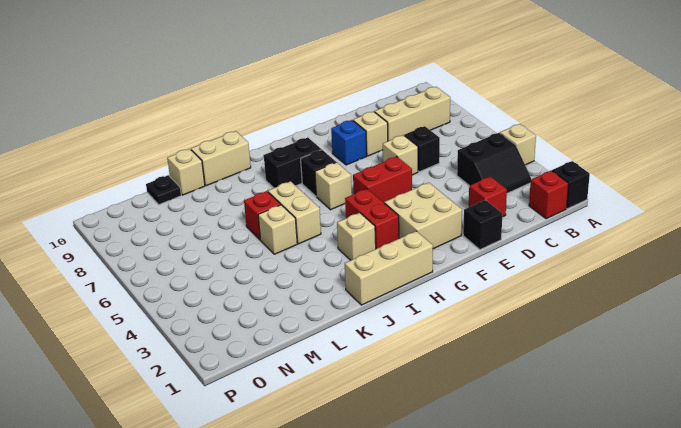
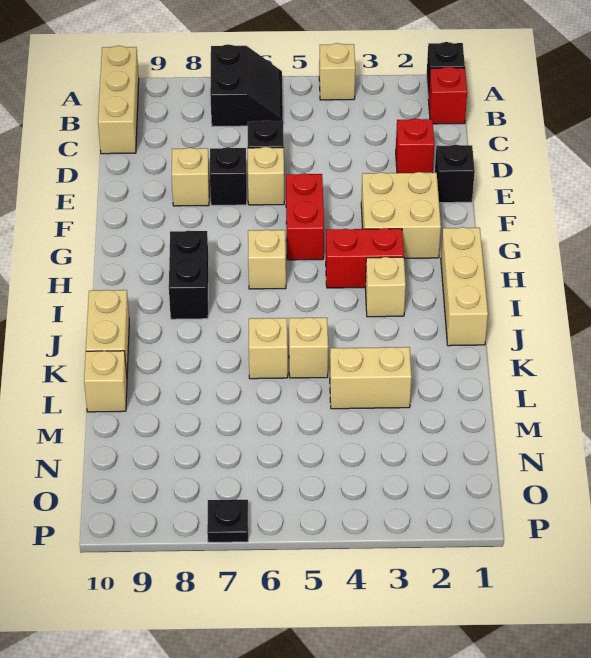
black 2x2 slope [457,133,531,193] -> black 2x2 slope moved to [210,44,283,127]
tan 1x3 brick [374,87,450,141] -> tan 1x3 brick moved to [98,46,139,154]
blue 1x1 brick [331,120,367,165] -> none
black 1x1 brick [301,150,336,196] -> black 1x1 brick moved to [210,147,247,205]
tan 1x2 brick [268,181,321,244] -> tan 1x2 brick moved to [330,347,412,409]
red 1x1 brick [244,191,281,240] -> tan 1x1 brick [249,318,288,379]
black 1x1 plate [146,175,181,204] -> black 1x1 plate moved to [207,500,248,542]

